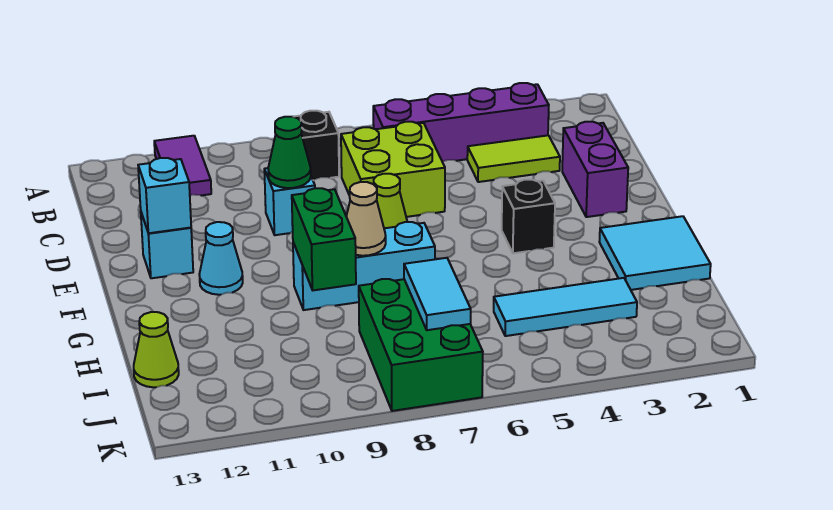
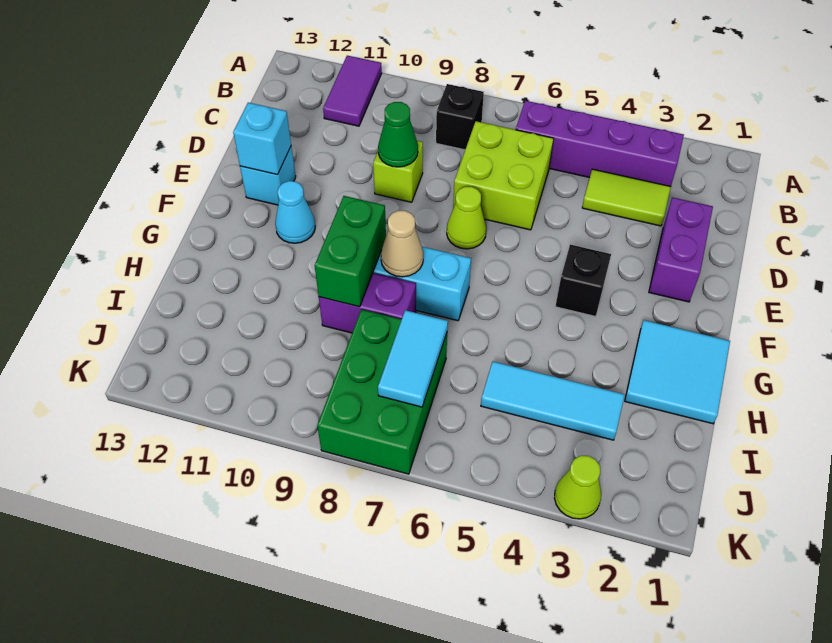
cyan 1x1 brick [264,168,315,235] -> lime 1x1 brick [373,141,423,202]
none -> purple 1x2 brick [319,273,416,333]
lime 1x1 cone [134,312,179,387] -> lime 1x1 cone moved to [554,456,601,519]

